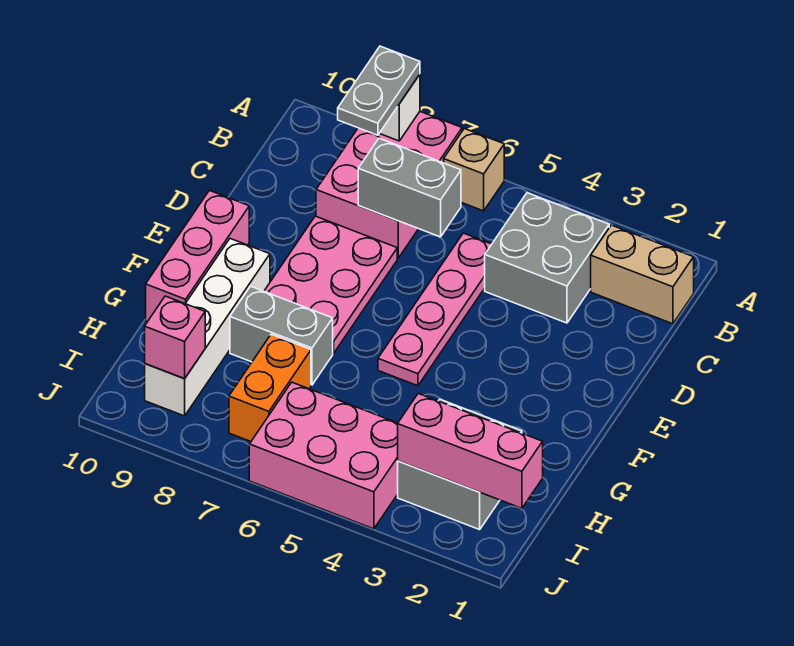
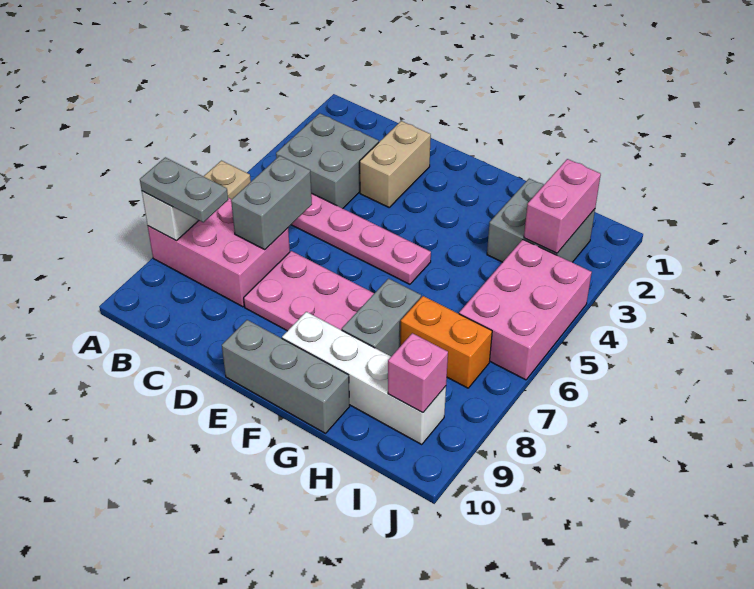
tan 1x2 brick [591,225,694,324] -> tan 1x2 brick moved to [360,121,431,207]
pink 1x3 brick [146,190,249,322] -> grey 1x3 brick [222,320,350,433]
pink 1x3 brick [398,394,543,508] -> pink 1x2 brick [524,159,601,253]

